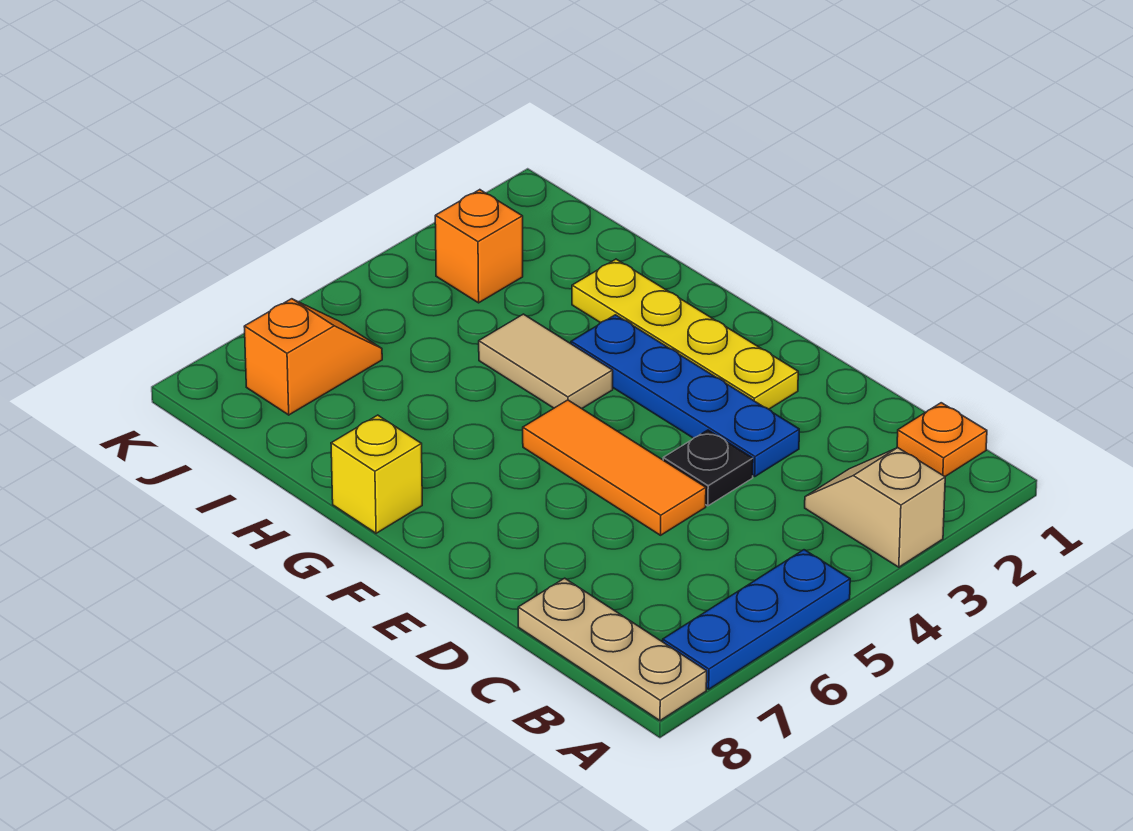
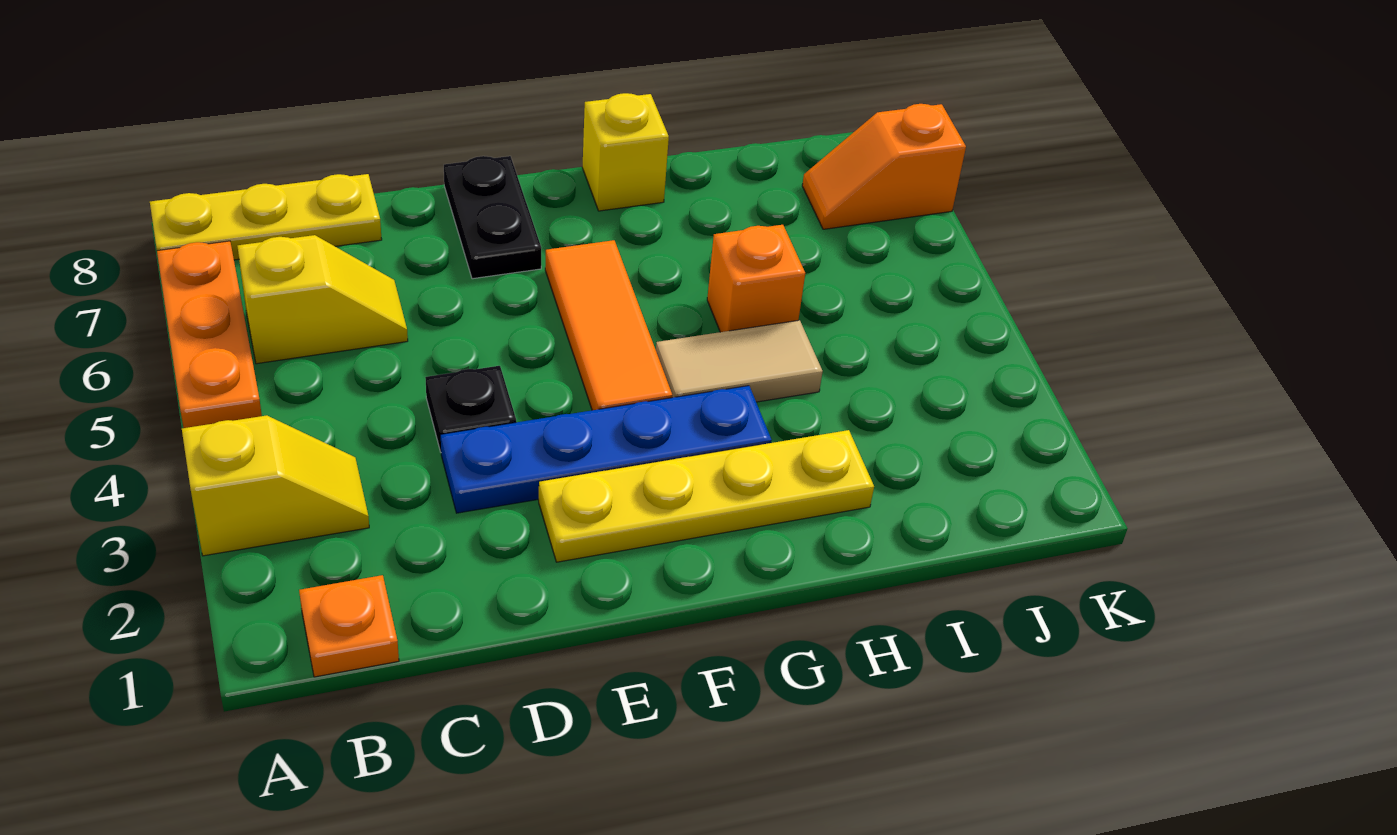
tan 1x2 slope [805,448,945,567] -> yellow 1x2 slope [182,415,369,556]
blue 1x3 plate [663,550,850,689] -> orange 1x3 plate [157,241,262,428]
tan 1x3 plate [518,578,707,721] -> yellow 1x3 plate [150,174,382,260]
none -> yellow 1x2 slope [237,235,408,364]
orange 1x3 tile [523,400,706,535] -> orange 1x3 tile turned to [545,240,672,410]
none -> black 1x2 plate [444,156,541,279]
orange 1x1 brick [435,190,523,303] -> orange 1x1 brick moved to [707,225,805,332]
orange 1x2 slope [244,299,382,415] -> orange 1x2 slope turned to [802,104,966,229]

